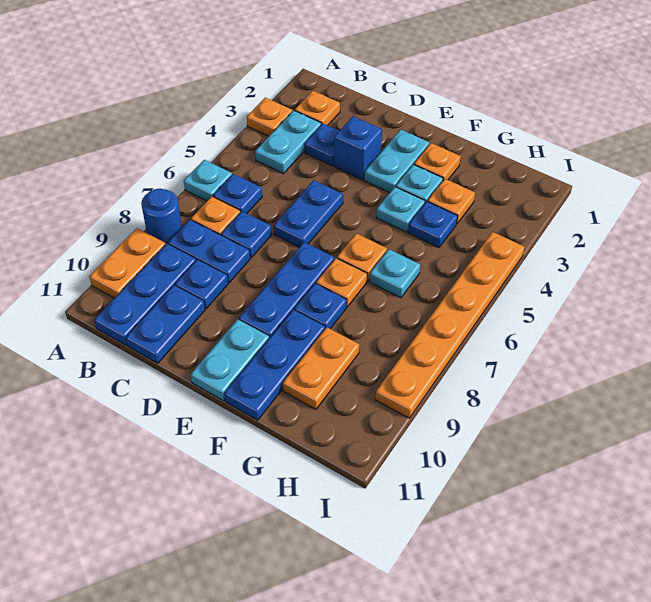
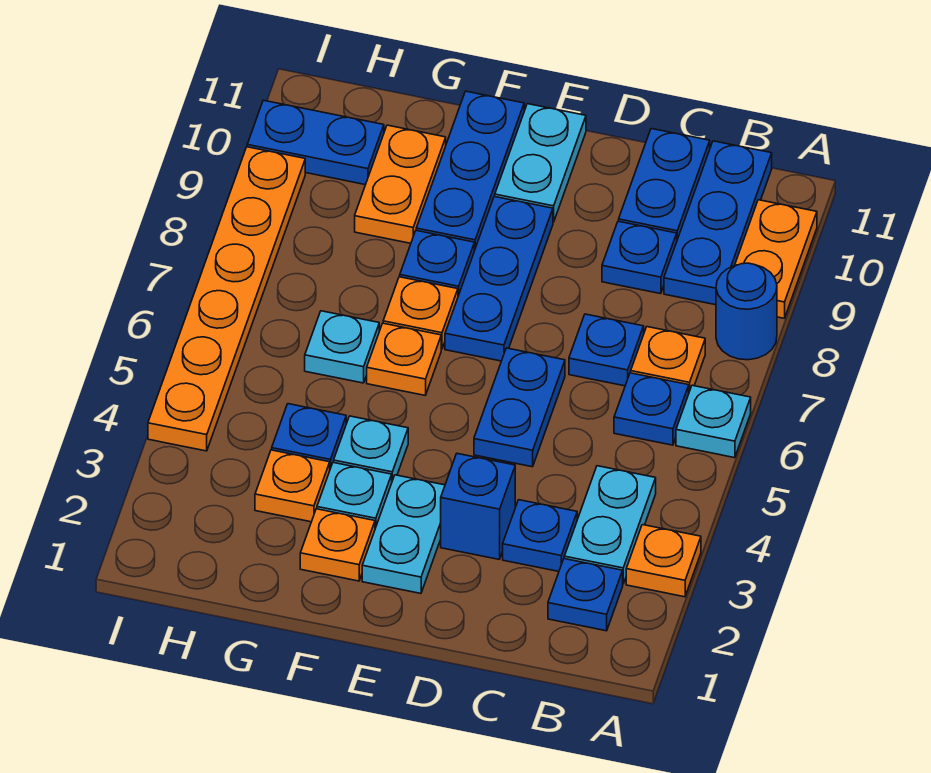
orange 1x1 plate [295,91,340,126] -> blue 1x1 plate [548,559,623,631]
blue 1x2 plate [168,220,250,283] -> blue 1x2 plate moved to [247,100,384,185]

